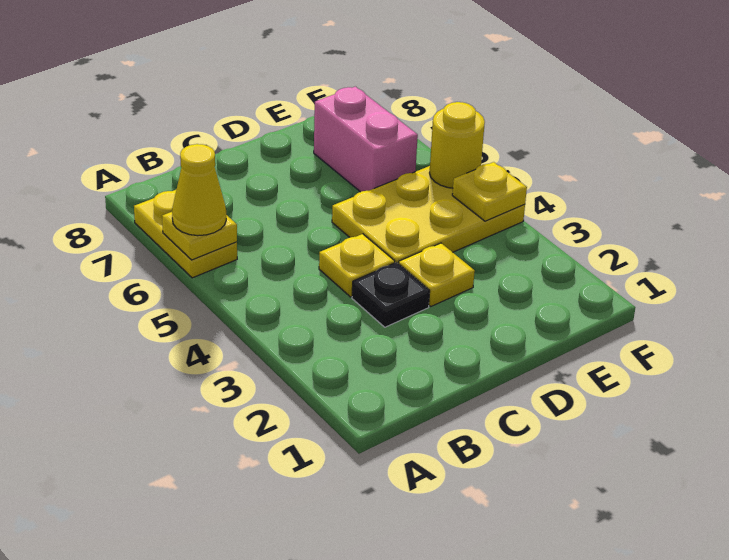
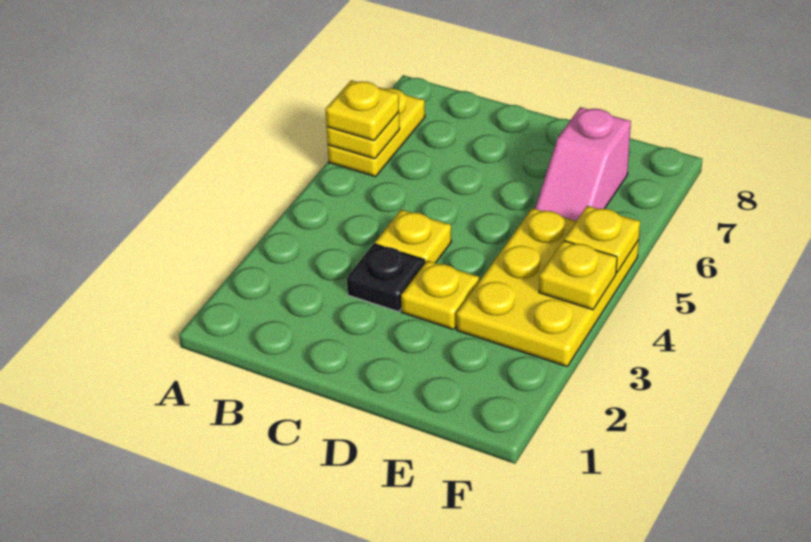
yellow 1x1 cone [172,144,226,236] -> yellow 1x1 plate [325,80,399,140]
yellow 2x3 plate [332,166,525,264] -> yellow 2x3 plate turned to [456,208,639,367]
pink 1x2 brick [314,87,418,192] -> pink 1x2 slope [535,107,631,221]
yellow 1x1 round brick [430,102,485,188] -> yellow 1x1 plate [564,206,640,273]

